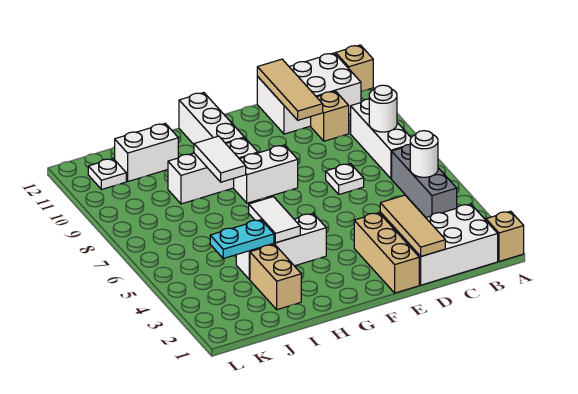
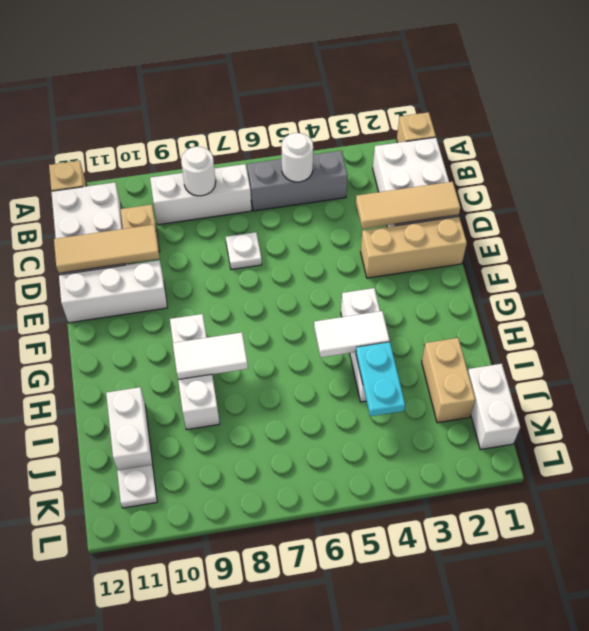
white 1x2 brick [234,145,298,203] -> white 1x2 brick moved to [468,364,520,450]
white 1x3 brick [179,93,244,144] -> white 1x3 brick moved to [59,260,167,323]
tan 1x2 brick [250,244,301,310] -> tan 1x2 brick turned to [422,338,475,423]

